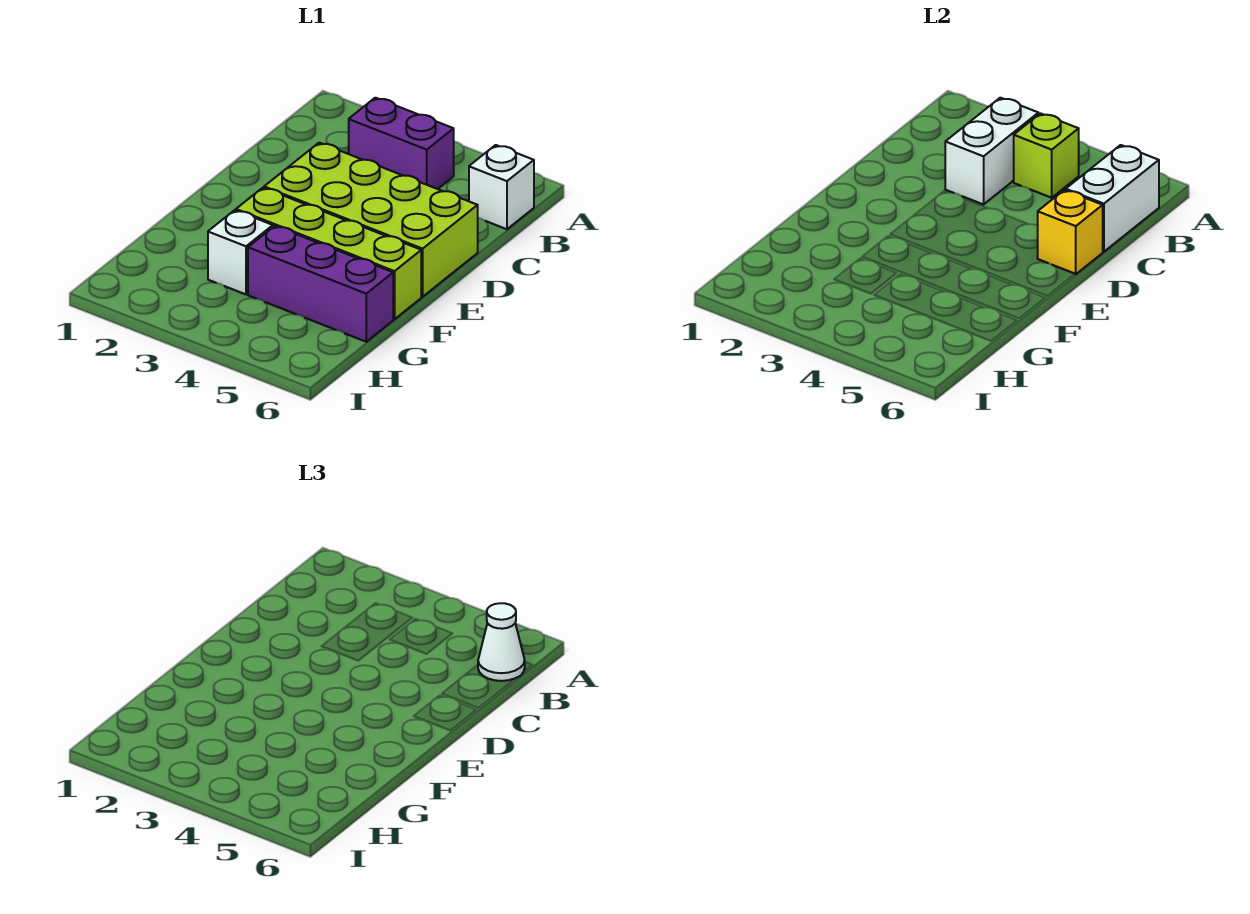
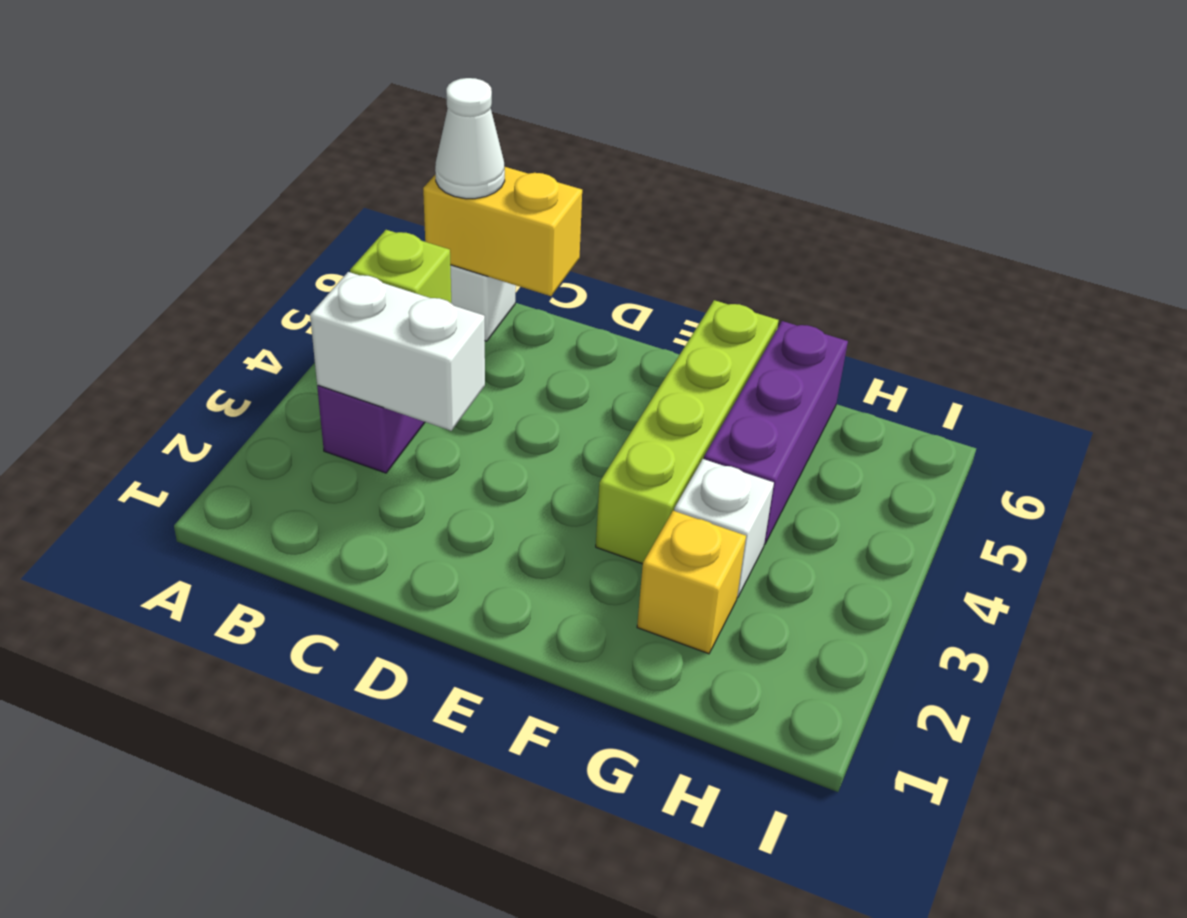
white 1x2 brick [1066,145,1159,252] -> yellow 1x2 brick [423,167,582,296]
lime 2x4 brick [264,143,478,297] -> none
yellow 1x1 brick [1038,190,1103,274] -> yellow 1x1 brick moved to [637,511,746,654]

